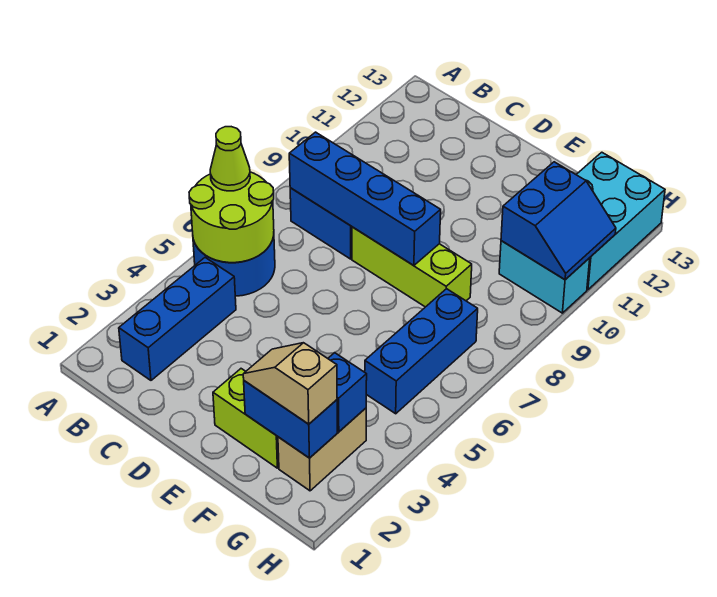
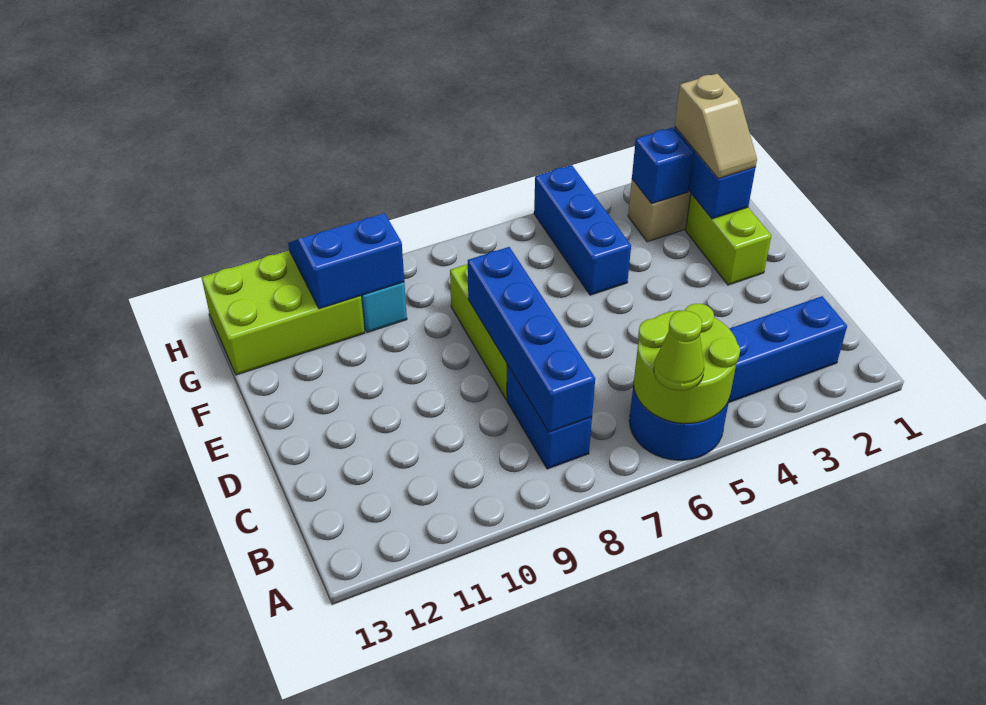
blue 1x3 brick [365,289,478,414] -> blue 1x3 brick turned to [534,165,631,295]
cyan 2x3 brick [576,152,665,290] -> lime 2x3 brick [201,251,365,375]

